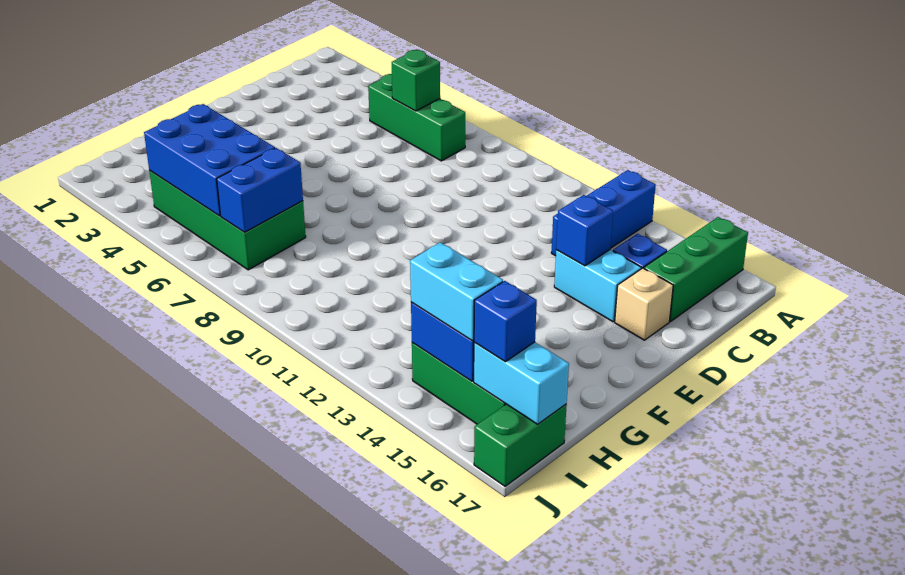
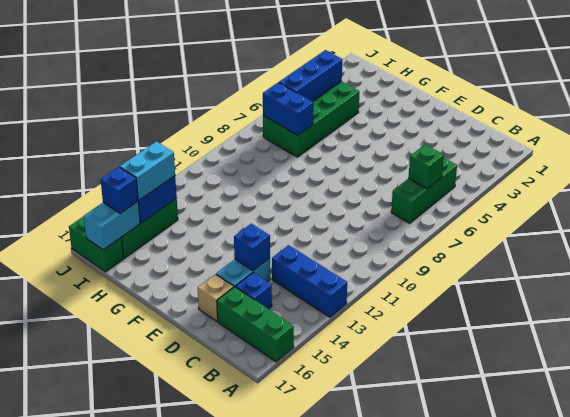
blue 2x3 brick [144,104,275,216] -> blue 1x3 brick [279,50,342,102]

